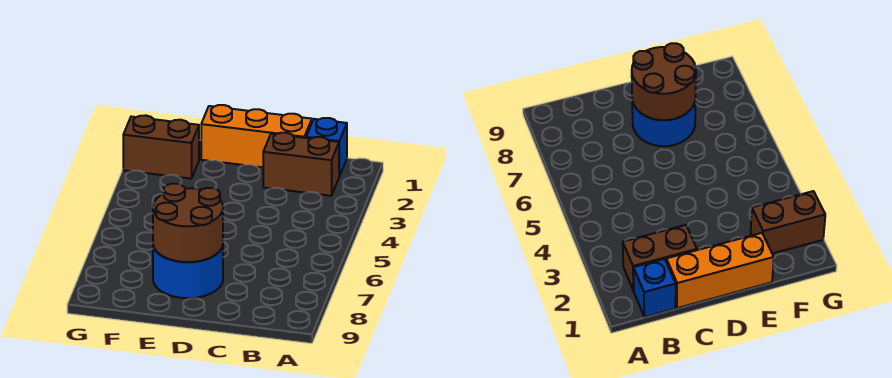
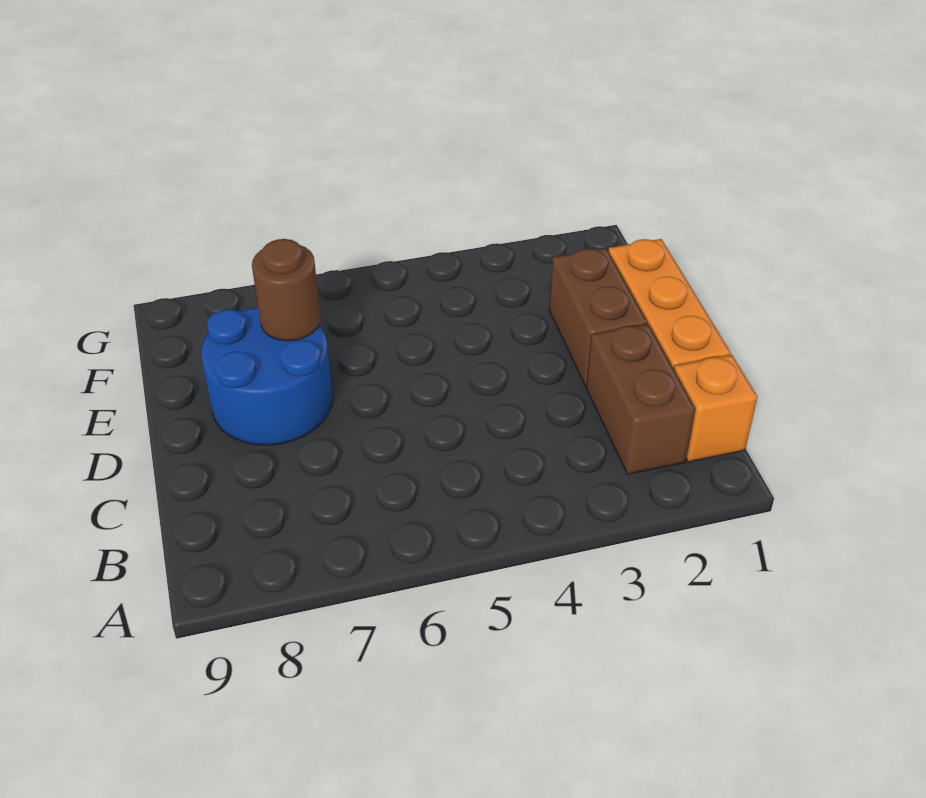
blue 1x1 brick [306,118,347,176] -> orange 1x1 brick [674,355,757,462]
brown 2x2 round brick [153,184,223,262] -> brown 1x1 round brick [252,239,320,341]
brown 1x2 brick [123,115,199,179] -> brown 1x2 brick moved to [549,248,647,386]

